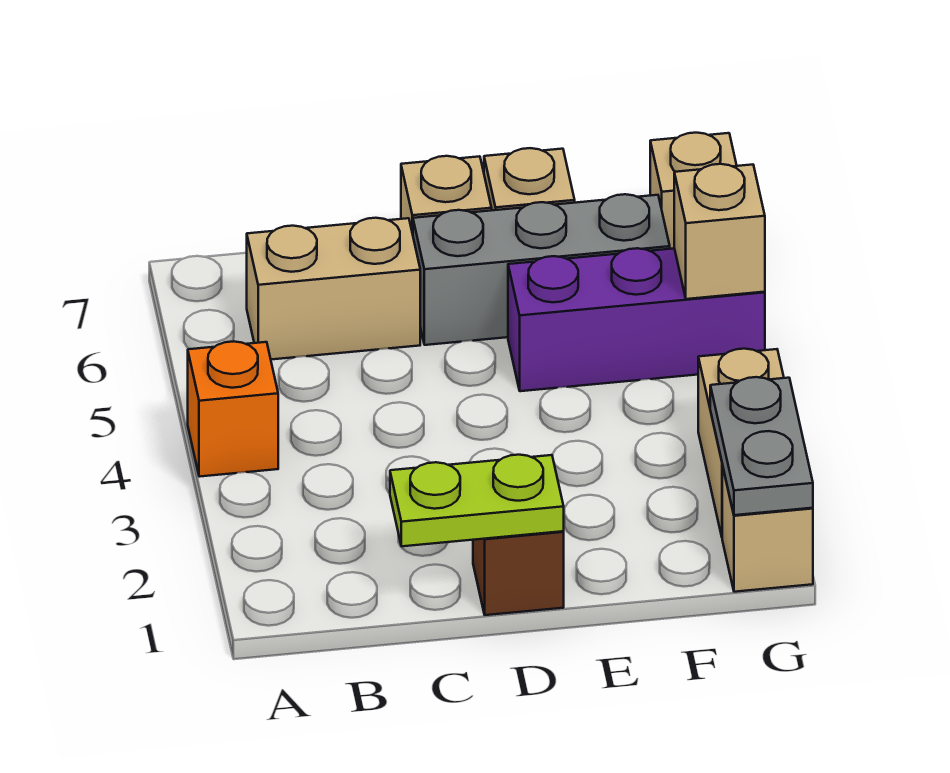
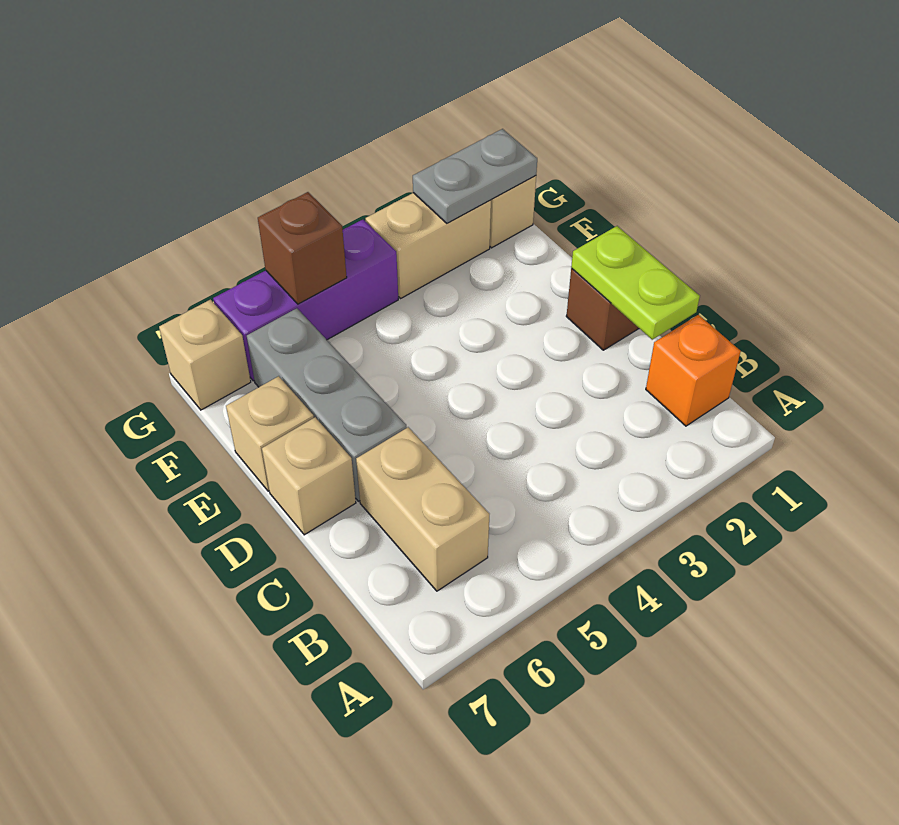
orange 1x1 brick [188,341,278,477] -> orange 1x1 brick moved to [646,315,741,426]
purple 1x3 brick [508,248,765,391] -> purple 1x3 brick turned to [213,220,398,381]
tan 1x1 brick [674,164,765,299] -> brown 1x1 brick [258,192,347,304]

